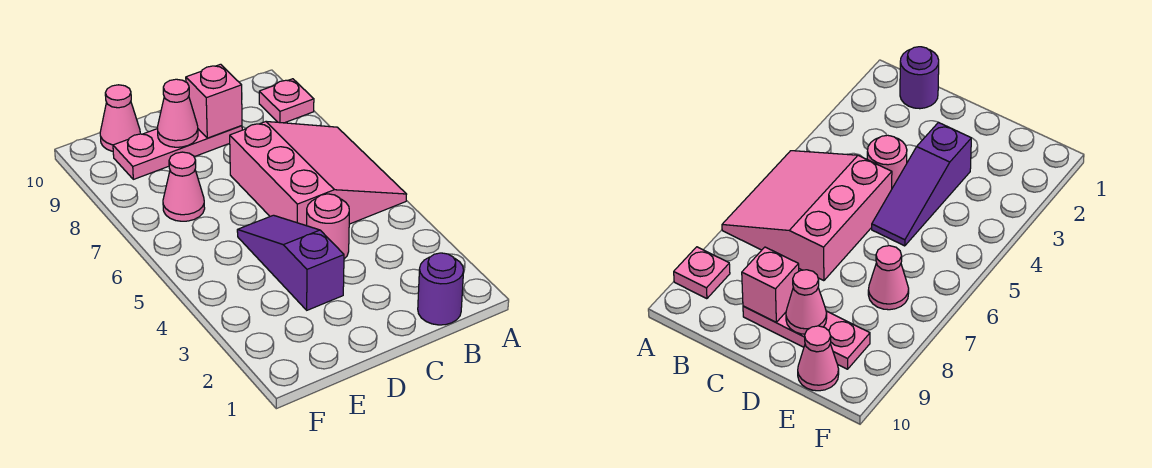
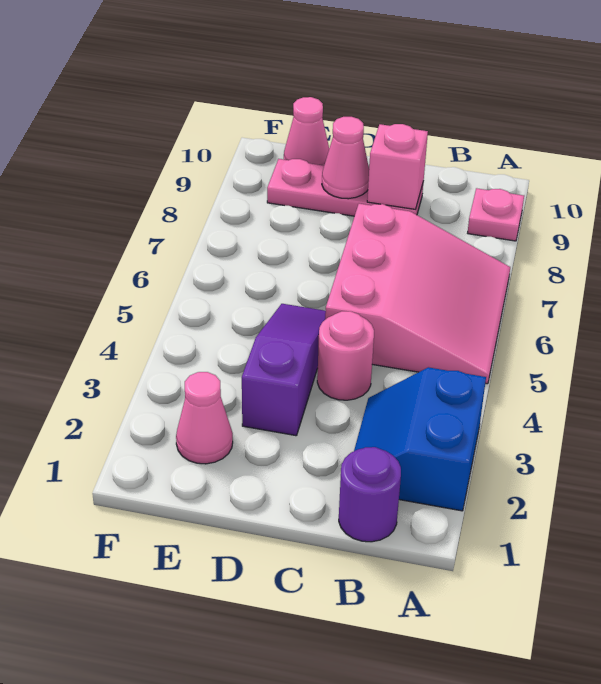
none -> blue 2x2 slope [354,367,486,511]
pink 1x1 cone [163,152,205,221] -> pink 1x1 cone moved to [176,372,233,464]

